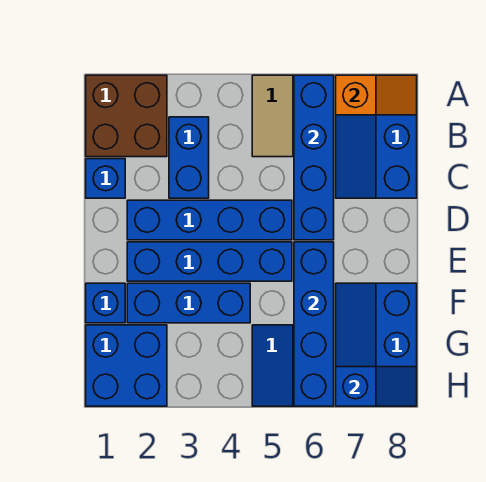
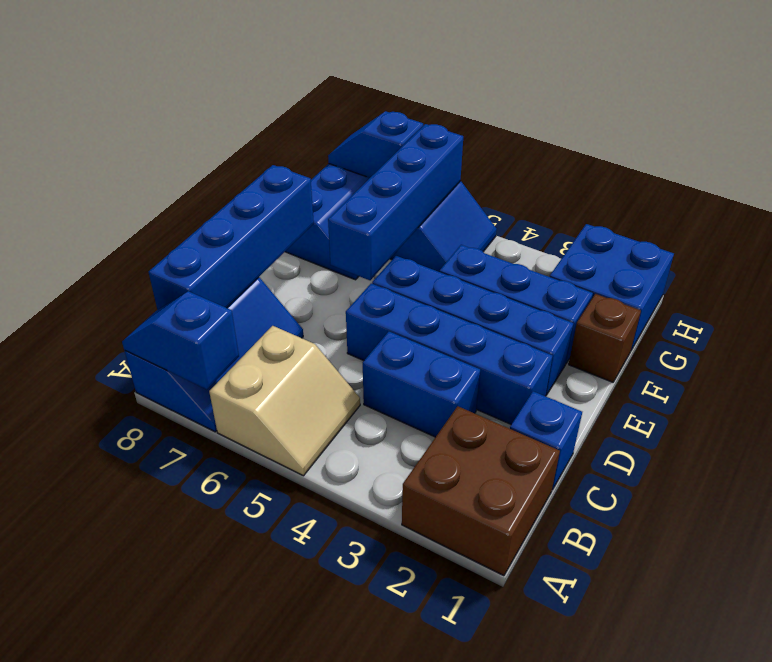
blue 1x4 brick [294,75,334,240] -> blue 1x4 brick moved to [149,165,314,310]
orange 1x2 slope [336,75,417,115] -> blue 1x2 slope [122,291,239,389]
blue 1x2 brick [169,117,209,198] -> blue 1x2 brick turned to [363,332,480,437]
blue 1x1 brick [86,283,125,323] -> brown 1x1 brick [569,294,641,382]

